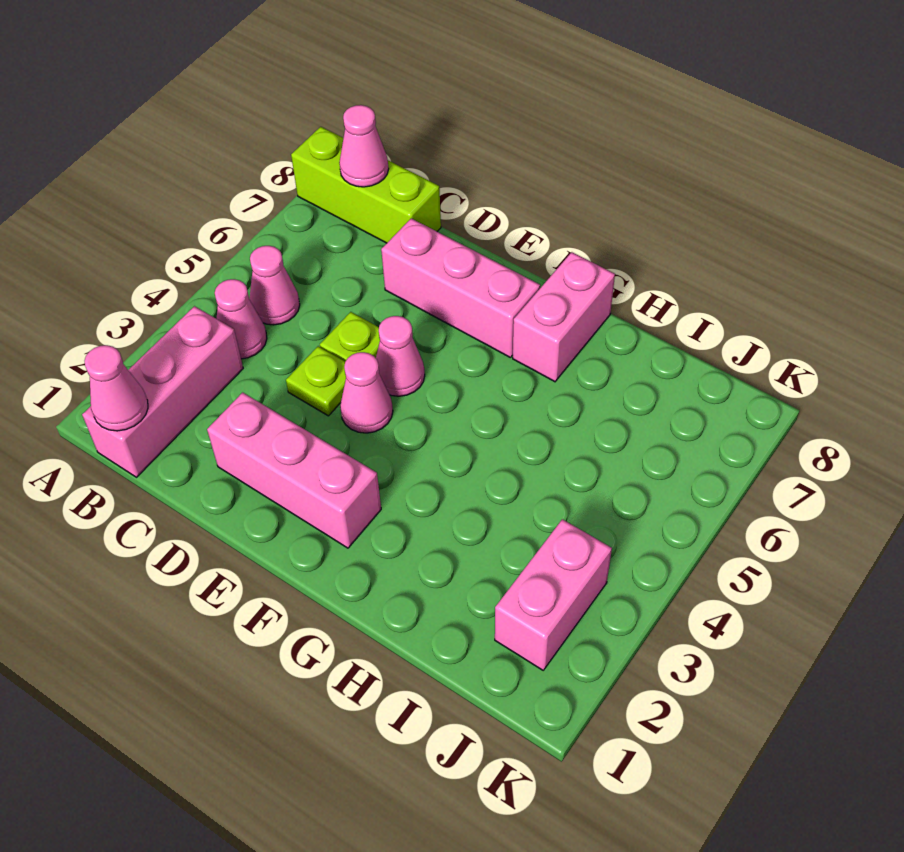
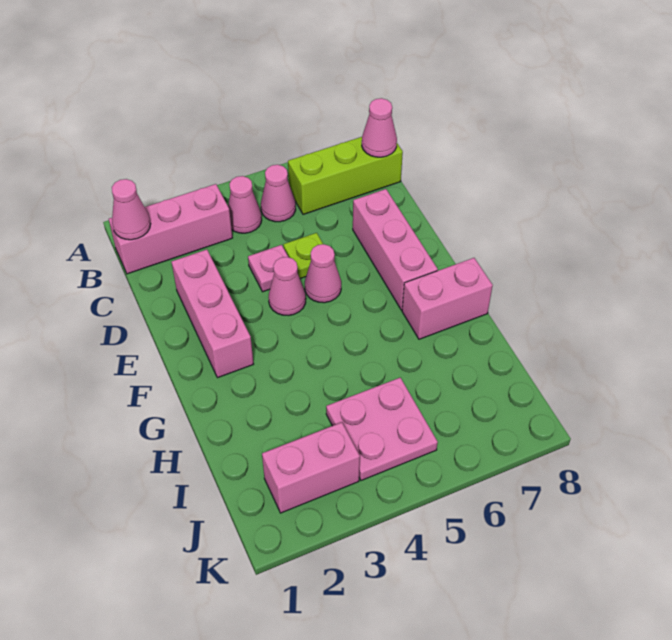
lime 1x3 brick [291,127,441,243] -> lime 1x3 brick turned to [288,137,403,214]
lime 1x1 plate [286,346,346,416] -> pink 1x1 plate [248,245,288,292]
none -> pink 2x2 plate [326,378,438,481]

